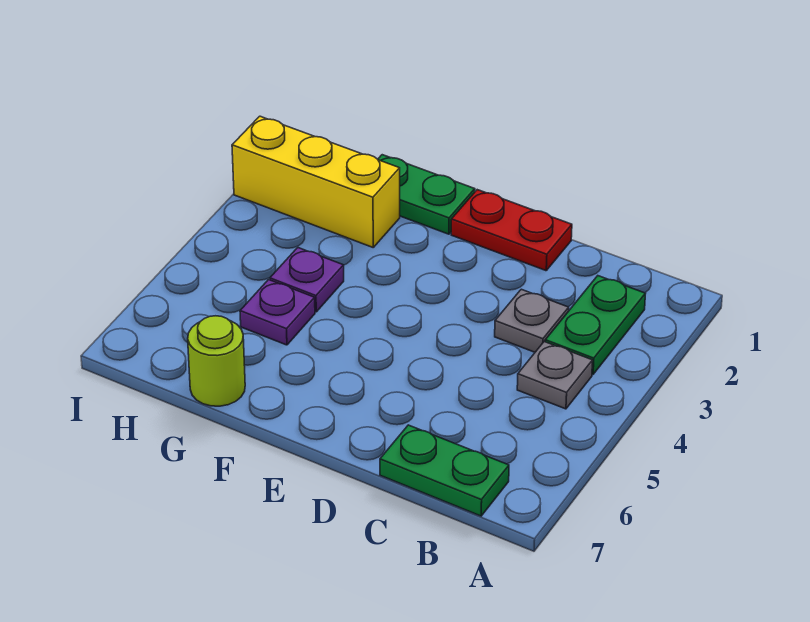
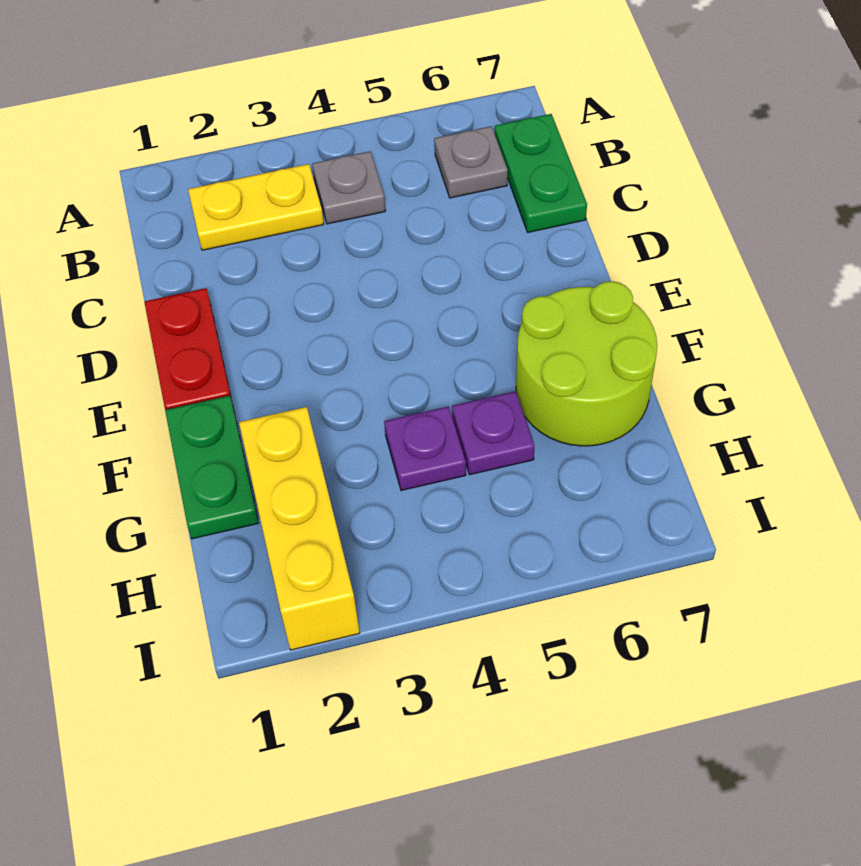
green 1x2 plate [545,276,645,375] -> yellow 1x2 plate [188,164,324,250]
grey 1x1 plate [495,289,569,352] -> grey 1x1 plate moved to [434,126,508,198]
lime 1x1 round brick [188,316,245,406] -> lime 2x2 round brick [516,281,657,446]

